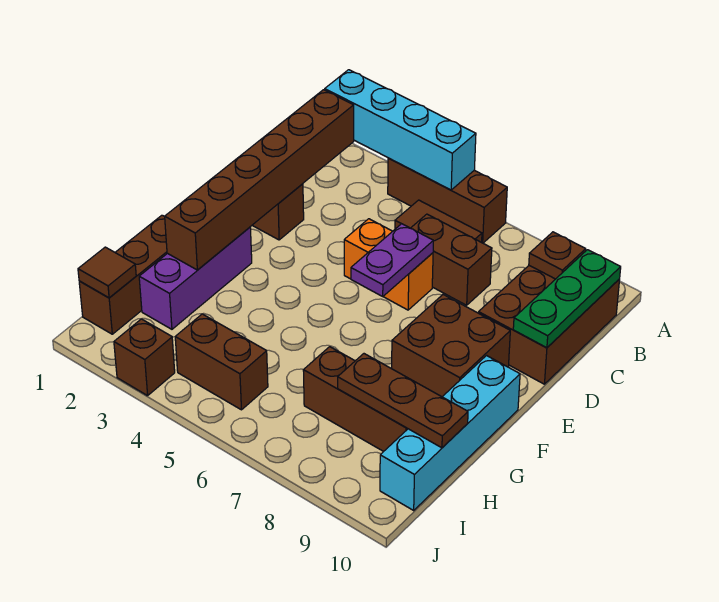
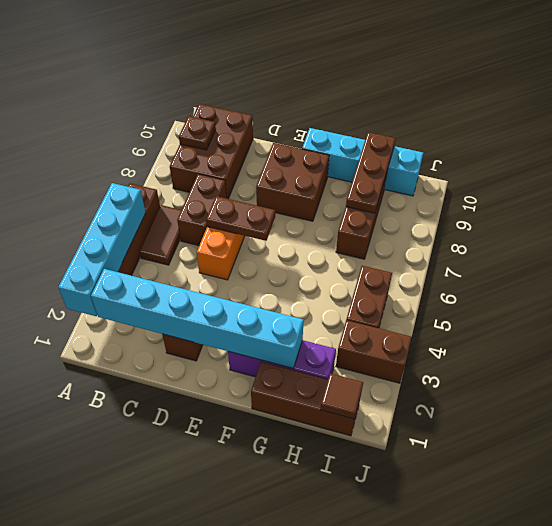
brown 1x6 brick [165,90,354,270] -> cyan 1x6 brick [91,269,304,369]
brown 2x3 brick [479,266,620,384] -> brown 2x3 brick turned to [170,104,253,199]
green 1x3 plate [513,250,621,348] -> none
purple 1x2 plate [351,224,433,296] -> brown 1x2 plate [206,196,275,241]
brown 1x1 brick [114,319,175,396] -> brown 1x2 brick [336,320,412,383]

